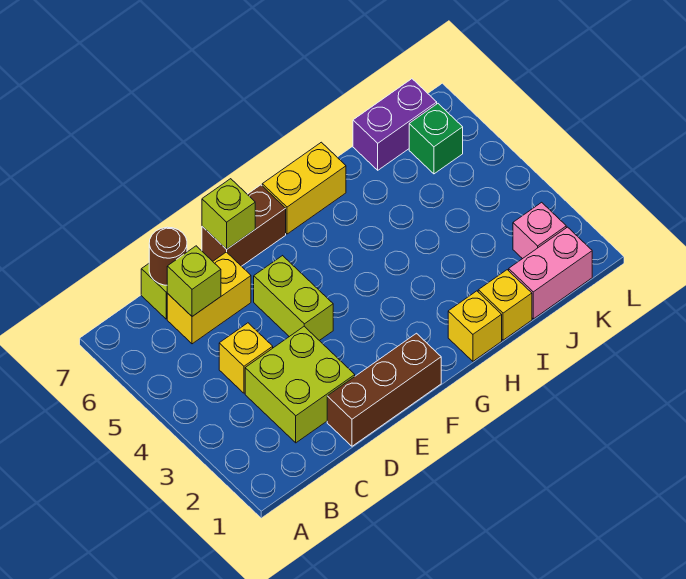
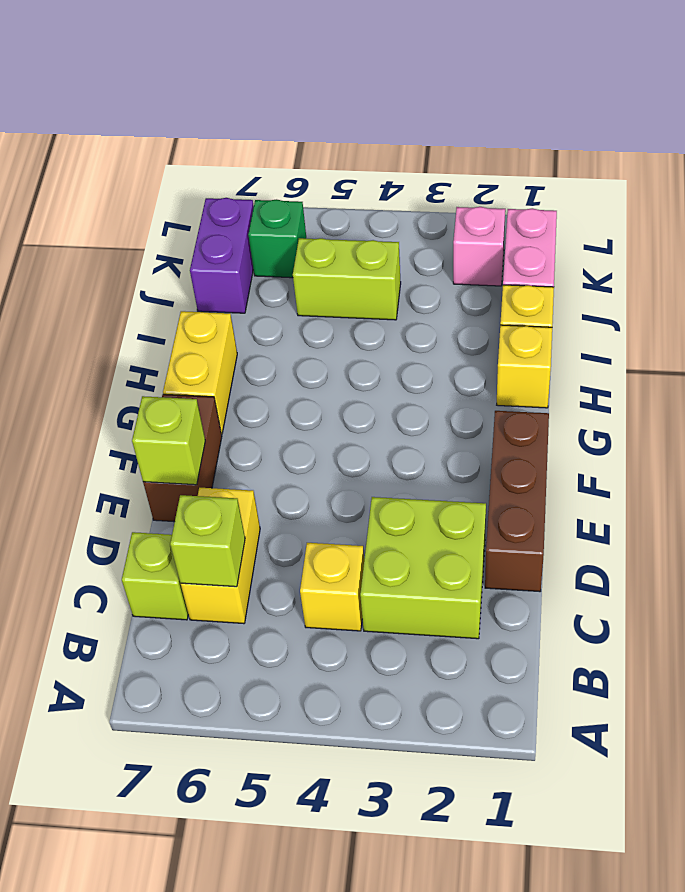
brown 1x1 round brick [149,227,187,285] -> none
lime 1x2 brick [254,256,333,341] -> lime 1x2 brick moved to [293,238,401,320]

